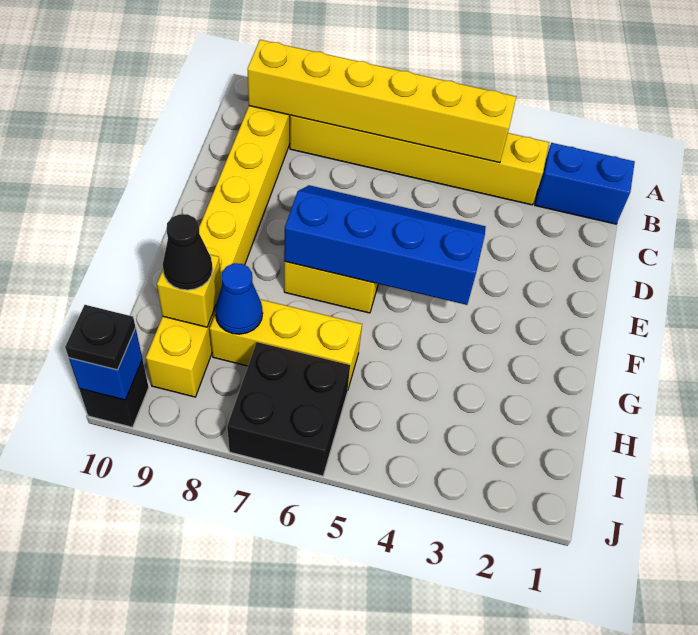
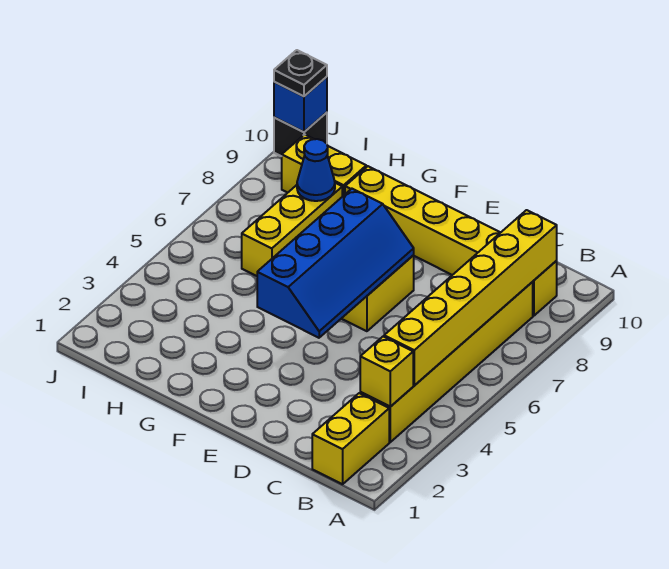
blue 1x2 brick [535,143,635,224] -> yellow 1x2 brick [312,393,389,484]
yellow 1x1 brick [157,255,221,327] -> yellow 1x1 brick moved to [360,337,413,407]
black 1x1 cone [163,214,213,290] -> none
black 2x2 brick [227,342,350,476] -> none

